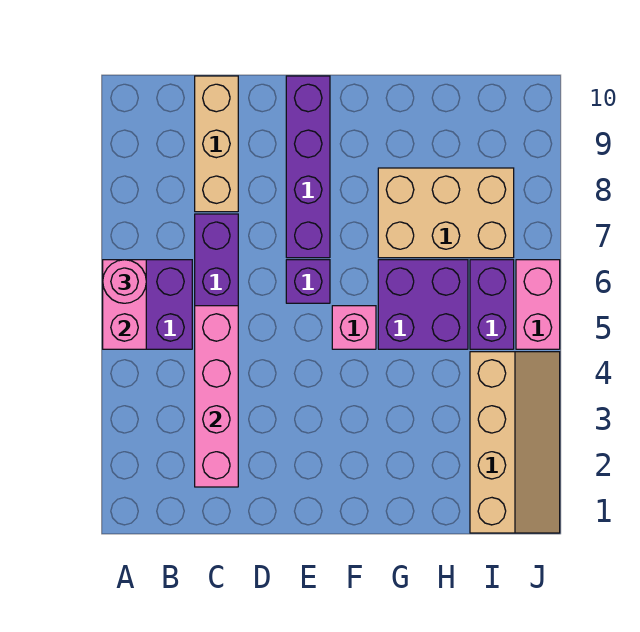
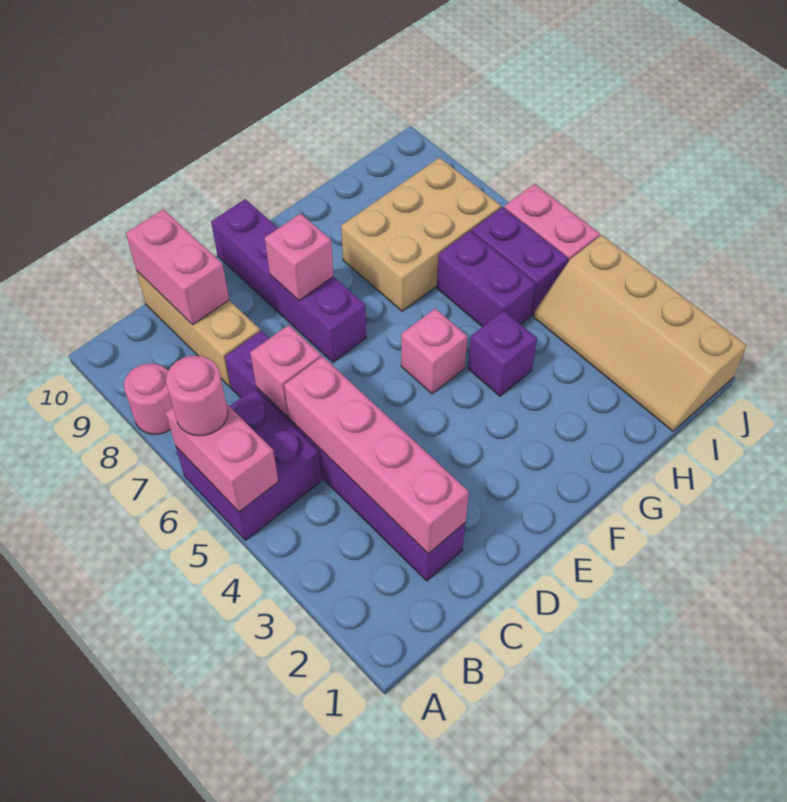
none -> pink 1x1 round brick [124,364,173,434]
none -> pink 1x1 brick [250,325,321,416]
none -> pink 1x2 brick [126,209,229,325]
purple 1x1 brick [286,260,330,303] -> purple 1x1 brick moved to [468,311,537,396]
none -> pink 1x1 brick [265,213,333,300]
purple 2x2 brick [378,260,468,349] -> purple 1x2 brick [437,231,536,327]
tan 2x4 slope [470,352,560,533] -> tan 2x4 slope turned to [534,235,747,431]

